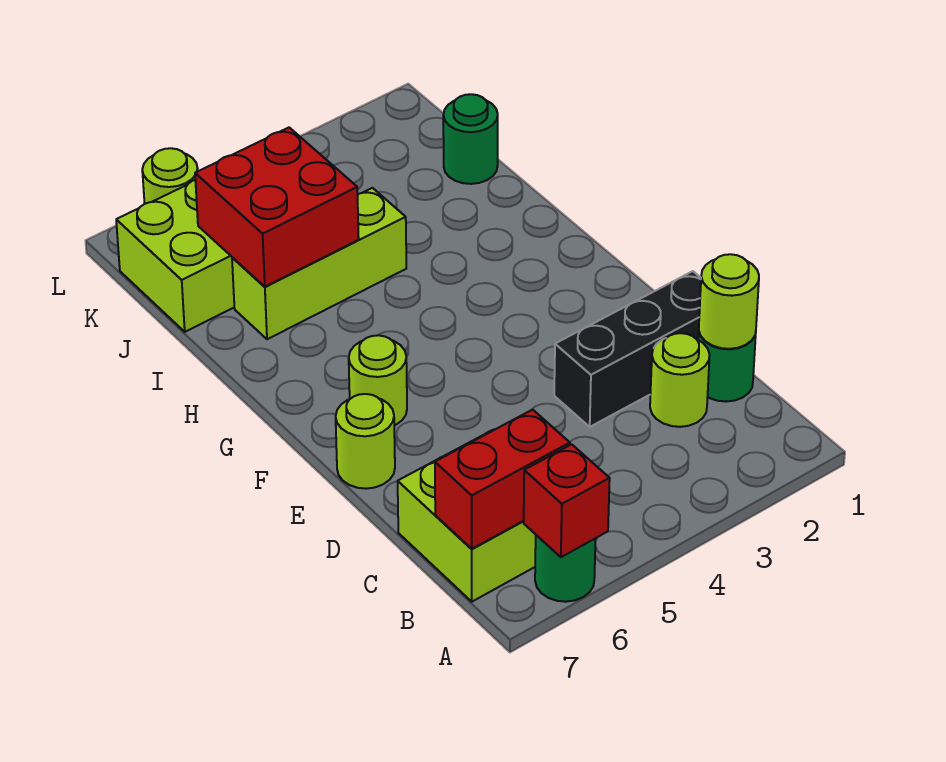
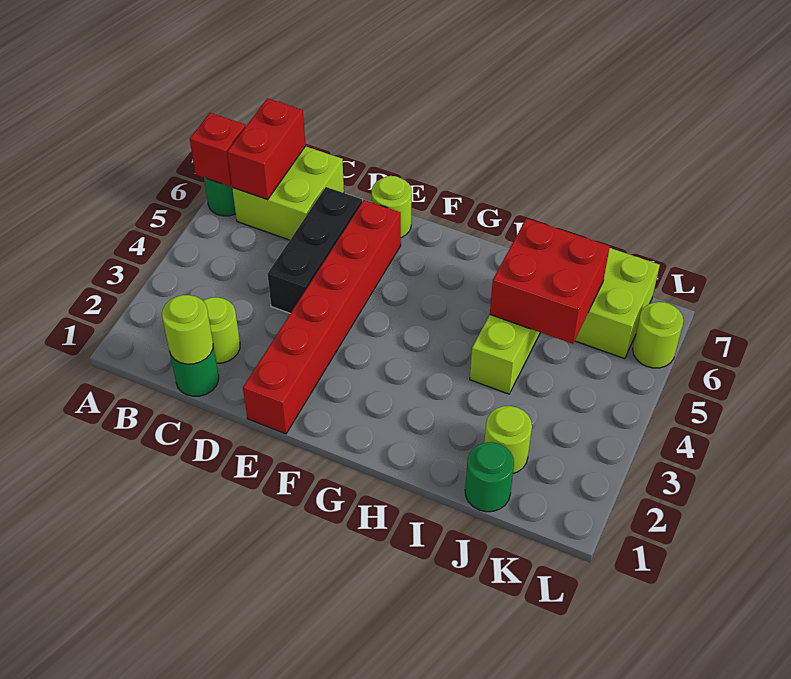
black 1x3 brick [554,271,701,427] -> black 1x3 brick moved to [268,187,362,313]
none -> red 1x6 brick [243,200,401,434]
lime 1x1 round brick [349,335,407,425] -> lime 1x1 round brick moved to [484,406,532,473]

